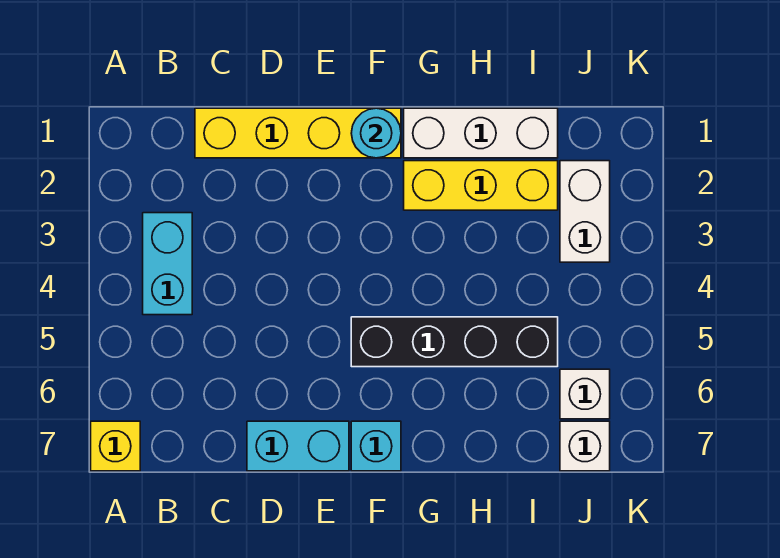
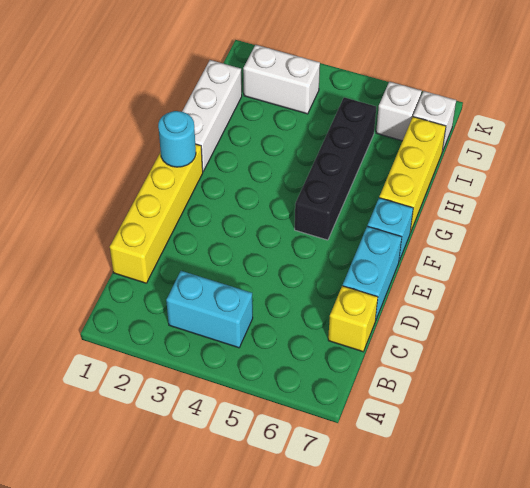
yellow 1x1 brick [91,421,140,471] -> yellow 1x1 brick moved to [328,286,378,352]
yellow 1x3 brick [404,161,558,210] -> yellow 1x3 brick moved to [379,117,446,233]

